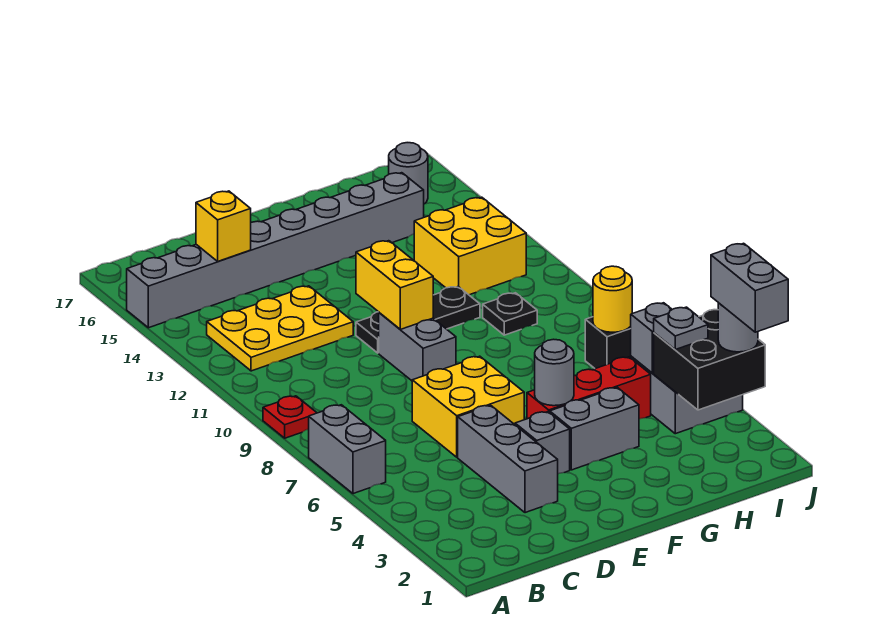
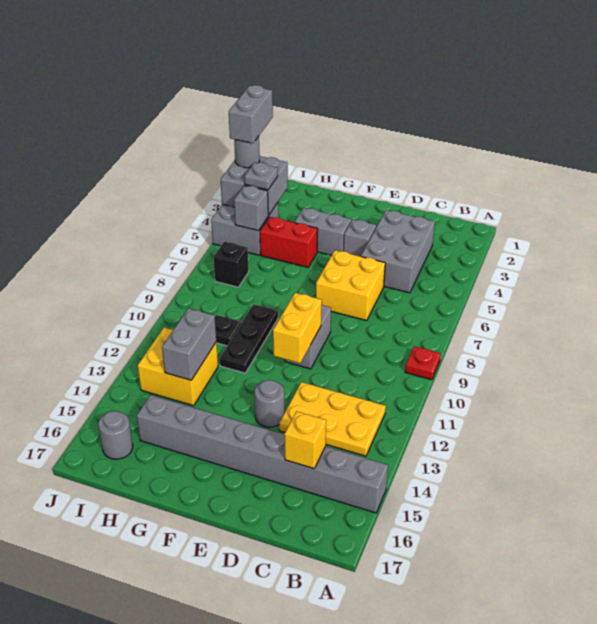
grey 1x2 brick [309,405,386,494] -> grey 1x2 brick moved to [162,308,216,380]
grey 1x3 brick [458,405,558,513] -> grey 2x3 brick [361,210,435,293]
black 1x3 plate [356,287,480,353] -> black 1x3 plate turned to [219,304,278,373]
red 1x3 brick [527,357,651,419] -> red 1x2 brick [260,217,318,267]
grey 1x1 round brick [535,339,574,406] -> grey 1x1 round brick moved to [255,380,284,427]
black 2x2 brick [654,310,765,410] -> grey 2x2 brick [221,156,288,215]
yellow 1x1 round brick [593,266,632,332] -> none

